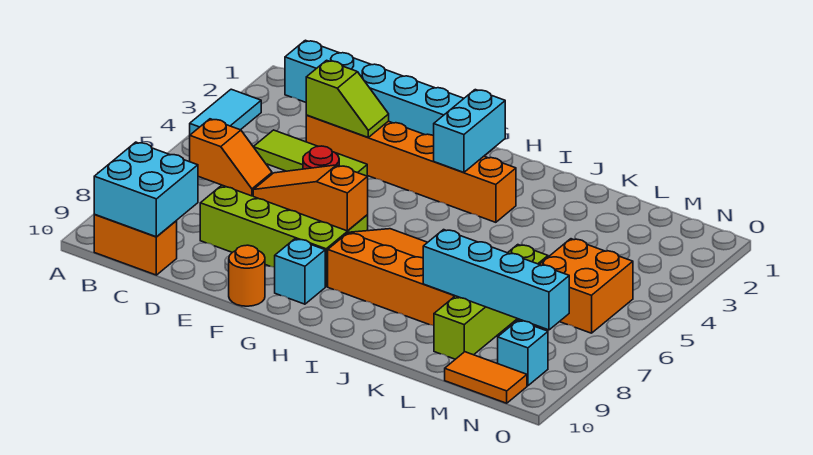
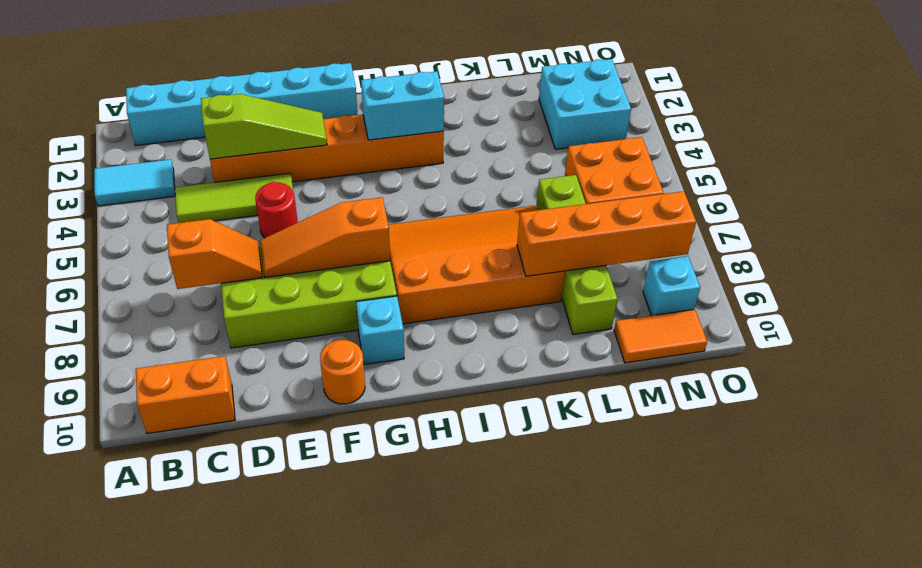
cyan 1x2 tile [190,89,261,135] -> cyan 1x2 tile turned to [94,159,175,206]
cyan 2x2 brick [94,142,198,237] -> cyan 2x2 brick moved to [539,59,631,149]
lime 1x2 slope [306,60,389,137] -> lime 1x3 slope [201,94,327,159]
cyan 1x2 brick [434,90,505,173] -> cyan 1x2 brick turned to [361,71,444,140]
cyan 1x4 brick [423,230,569,330] -> orange 1x4 brick [517,191,696,276]

